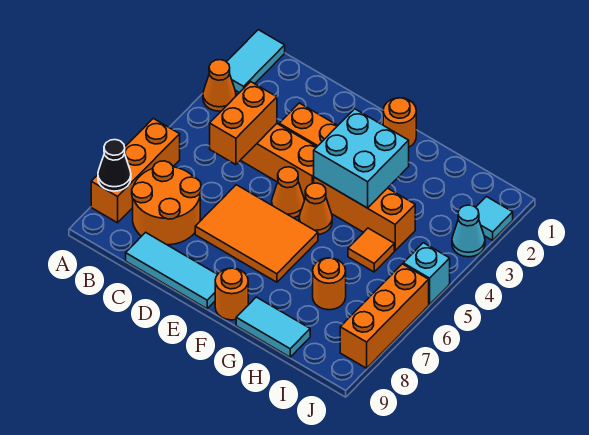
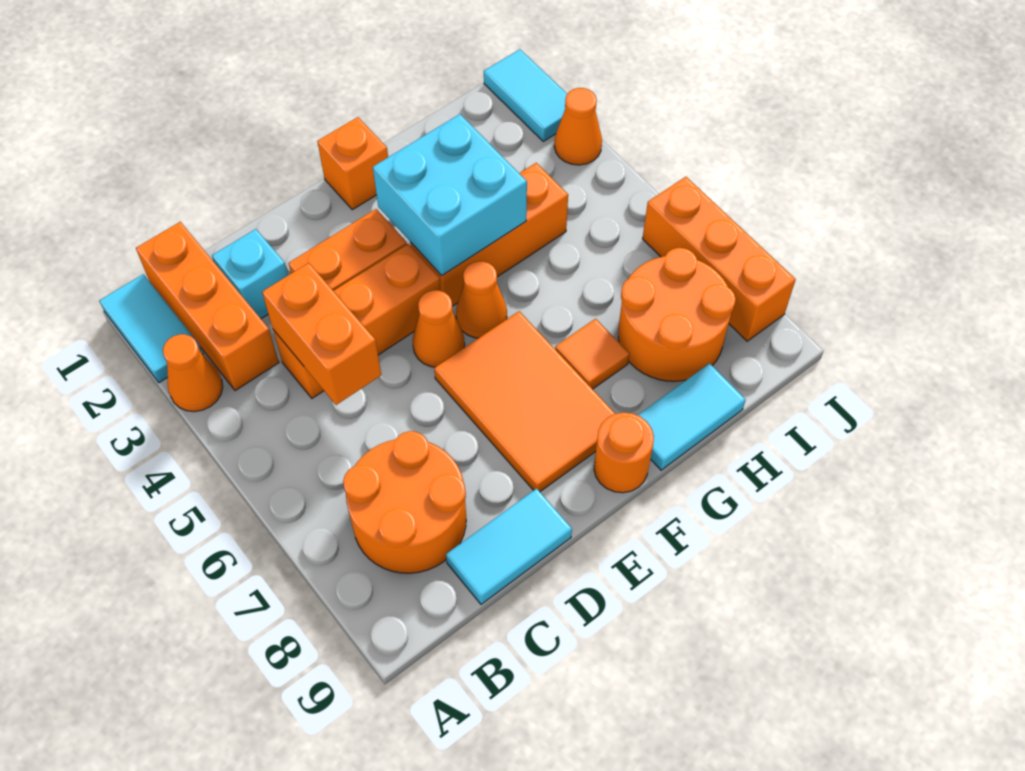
orange 1x3 brick [91,118,180,223] -> orange 1x3 brick moved to [136,222,279,391]
black 1x1 cone [98,140,131,191] -> none
cyan 1x3 tile [126,232,218,309] -> cyan 1x2 tile [446,488,572,604]
orange 2x3 tile [195,185,318,282] -> orange 2x3 tile turned to [434,311,615,492]
orange 1x1 round brick [383,98,416,147] -> orange 1x1 brick [317,117,388,210]
orange 1x1 tile [348,228,394,272] -> orange 1x1 tile moved to [555,319,629,389]
orange 1x1 round brick [313,258,346,310] -> orange 2x2 round brick [618,248,736,381]
cyan 1x1 tile [476,197,513,240] -> cyan 1x2 tile [484,49,567,141]
cyan 1x1 cone [452,205,485,257] -> orange 1x1 cone [554,88,602,165]
cyan 1x1 brick [403,243,450,304] -> cyan 1x1 brick moved to [212,229,288,319]

